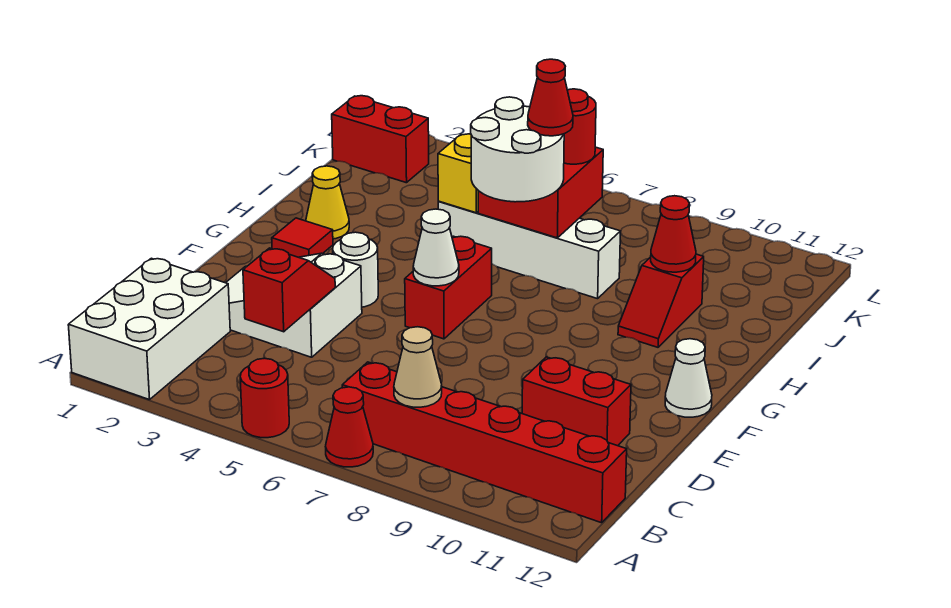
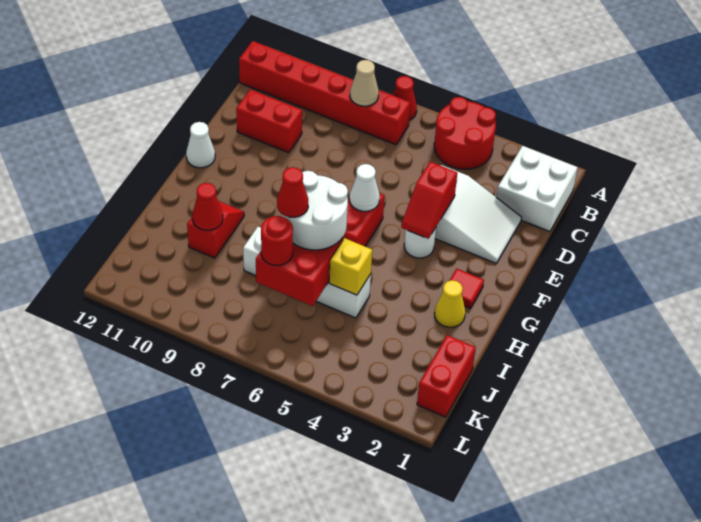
white 2x3 brick [68,258,230,400] -> white 2x2 brick [497,146,578,232]
red 1x1 round brick [240,358,289,438] -> red 2x2 round brick [434,97,496,169]
red 1x2 slope [243,248,335,332] -> red 1x2 slope moved to [401,162,457,239]
red 1x2 brick [332,96,429,183] -> red 1x2 brick turned to [417,335,476,417]

